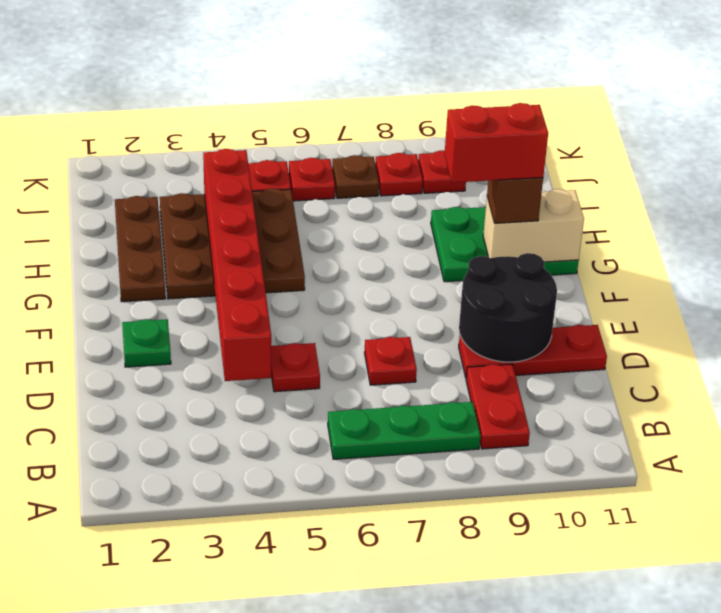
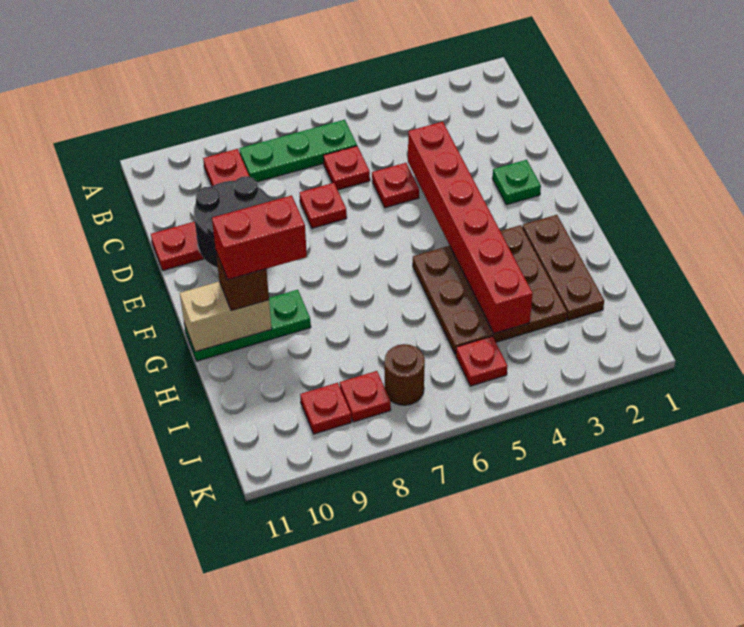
green 2x3 plate [431,207,579,282] -> green 1x3 plate [184,290,311,361]
red 1x1 plate [289,158,335,201] -> red 1x1 plate moved to [323,146,370,190]
brown 1x1 plate [332,155,379,198] -> brown 1x1 round brick [384,344,425,405]

